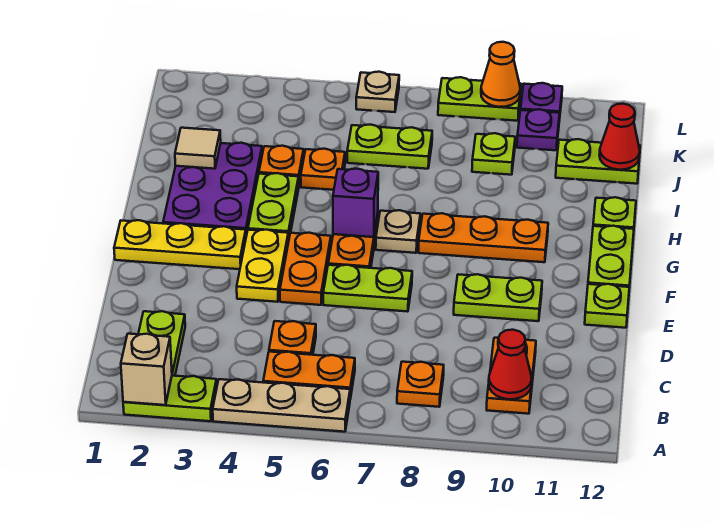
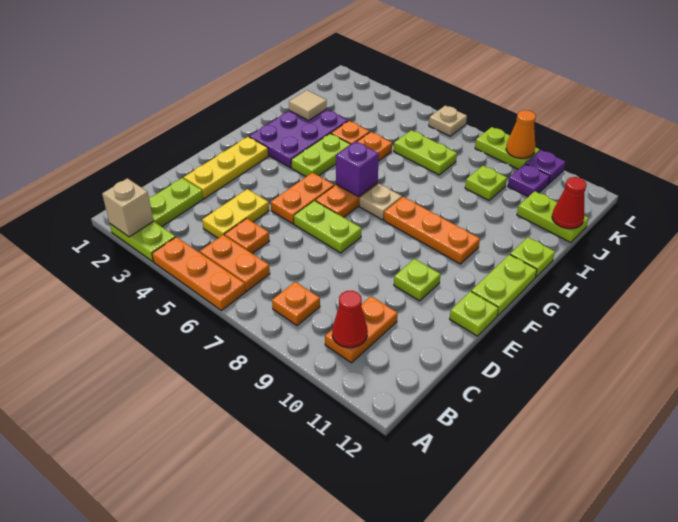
tan 1x3 plate [213,379,350,432] -> orange 1x3 plate [152,237,246,311]
yellow 1x2 plate [237,230,288,302] -> yellow 1x2 plate moved to [202,189,269,238]
lime 1x2 plate [454,274,542,321] -> lime 1x1 plate [394,259,441,301]
yellow 1x3 plate [114,220,246,269] -> yellow 1x3 plate turned to [184,137,269,199]

